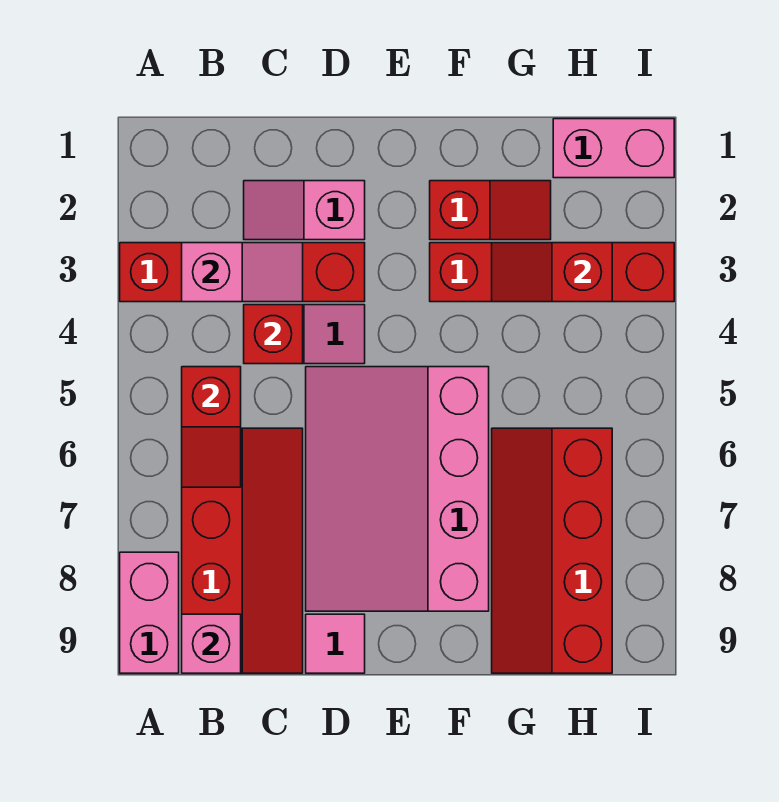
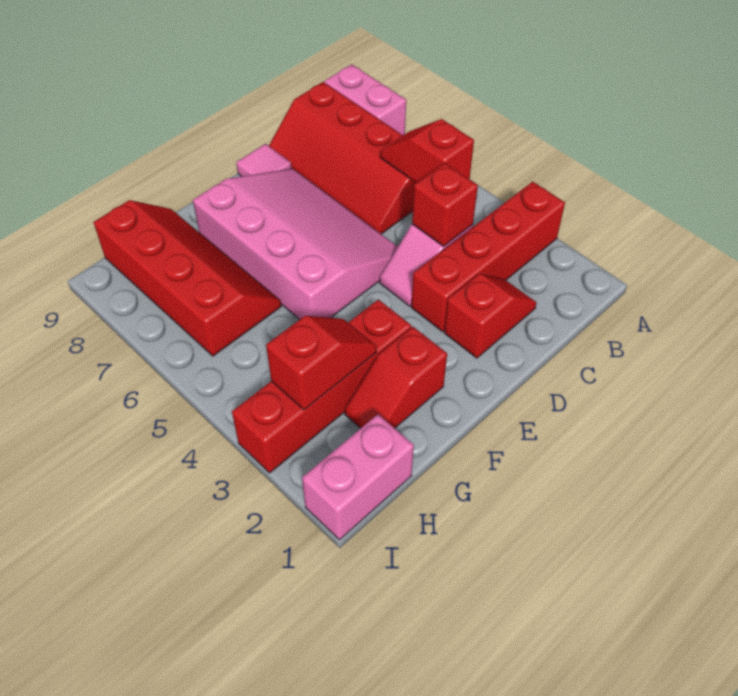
pink 1x2 slope [182,243,303,302] -> none
pink 1x1 brick [182,614,241,673] -> none
pink 1x2 slope [244,181,365,240] -> red 1x2 slope [444,274,537,358]

